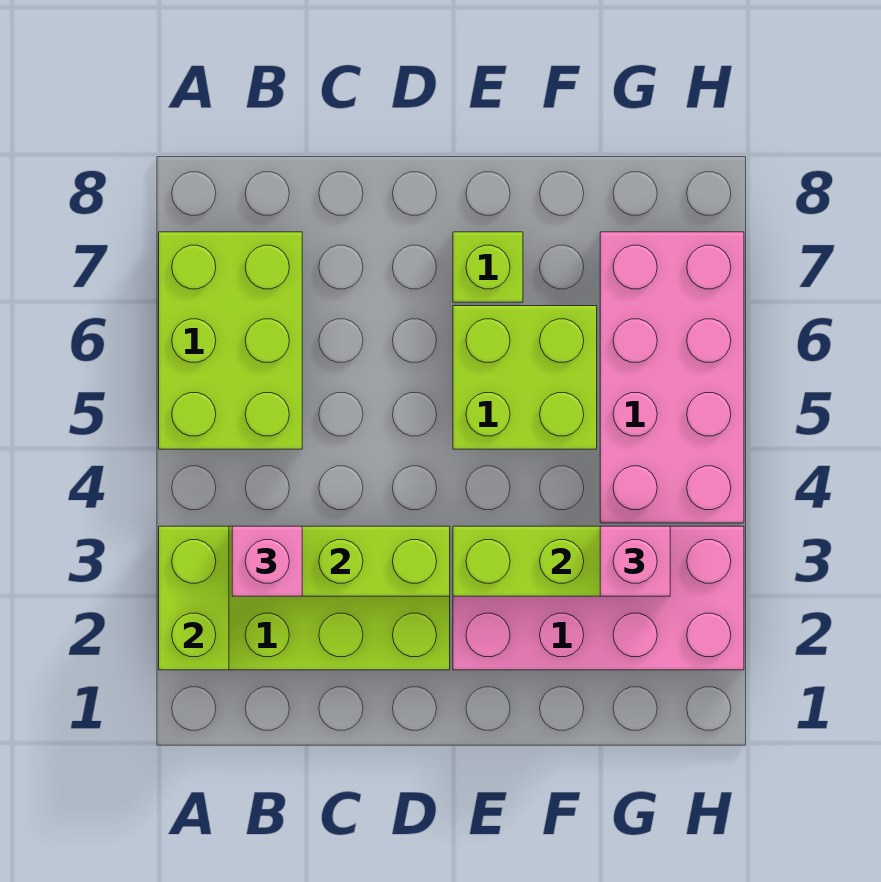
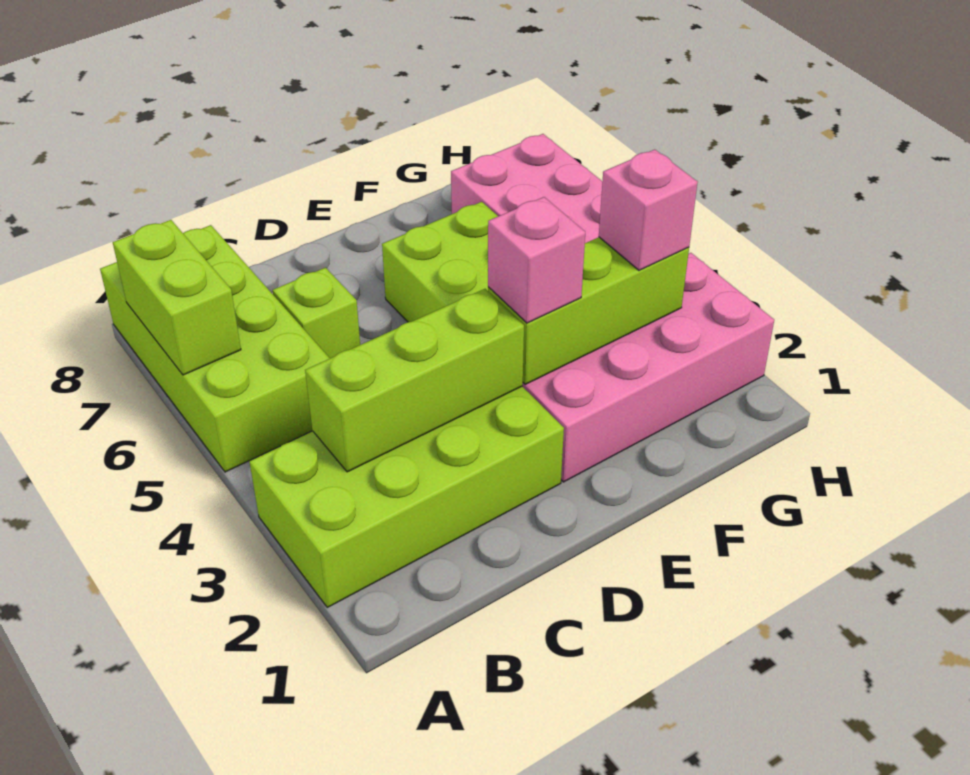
lime 1x2 brick [159,526,229,670] -> lime 1x2 brick moved to [113,220,241,375]
lime 2x3 brick [159,232,302,449] -> lime 2x4 brick [100,225,330,472]
pink 1x1 brick [232,526,302,596] -> pink 1x1 brick moved to [488,197,585,323]
lime 1x1 brick [453,232,523,302] -> lime 1x1 brick moved to [273,268,360,358]

